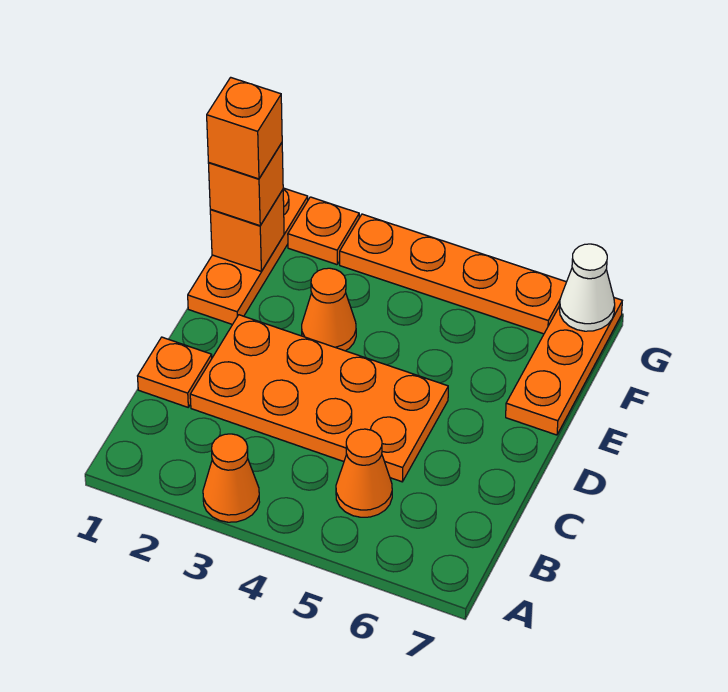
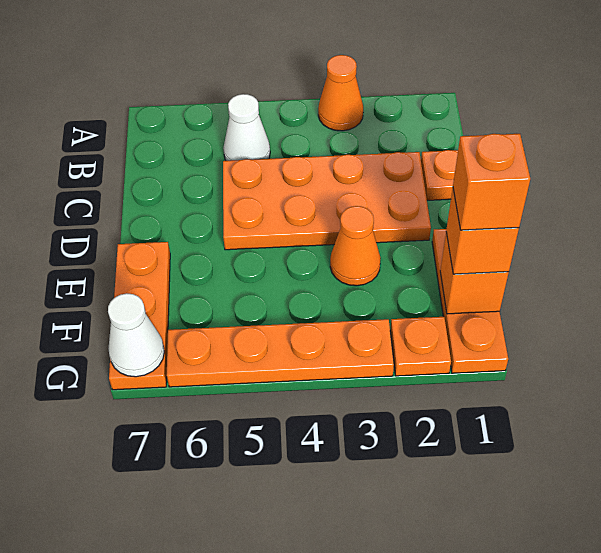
orange 1x1 cone [336,429,392,517] -> white 1x1 cone [223,94,270,161]

